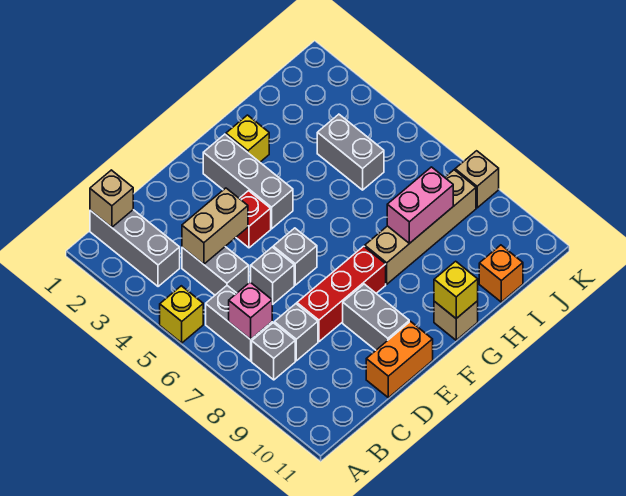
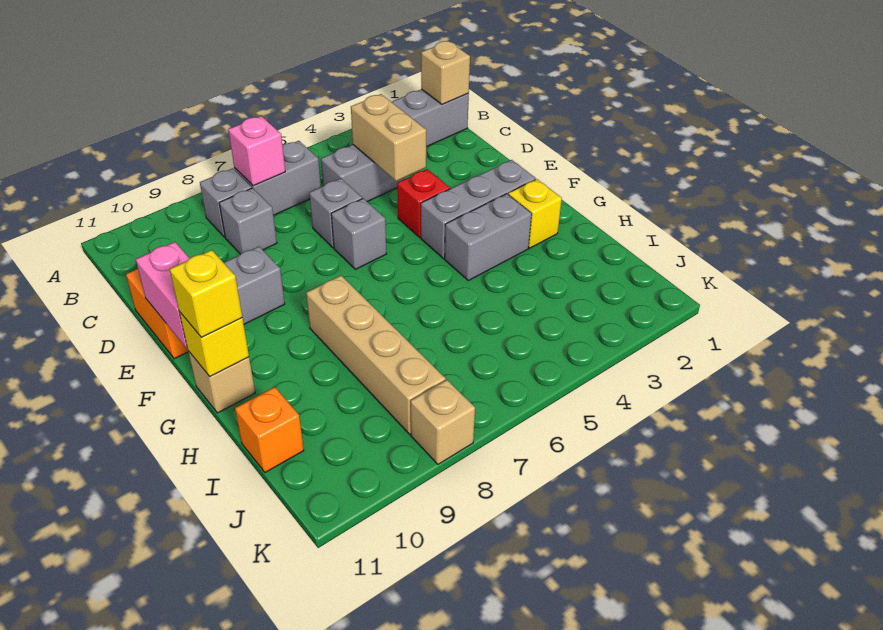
yellow 1x1 brick [160,286,203,343] -> yellow 1x1 brick moved to [170,250,242,337]
red 1x3 brick [297,246,386,342] -> none
pink 1x2 brick [387,167,453,244] -> pink 1x2 brick moved to [136,242,190,349]
grey 1x2 brick [317,114,384,190] -> grey 1x2 brick moved to [445,194,532,281]

